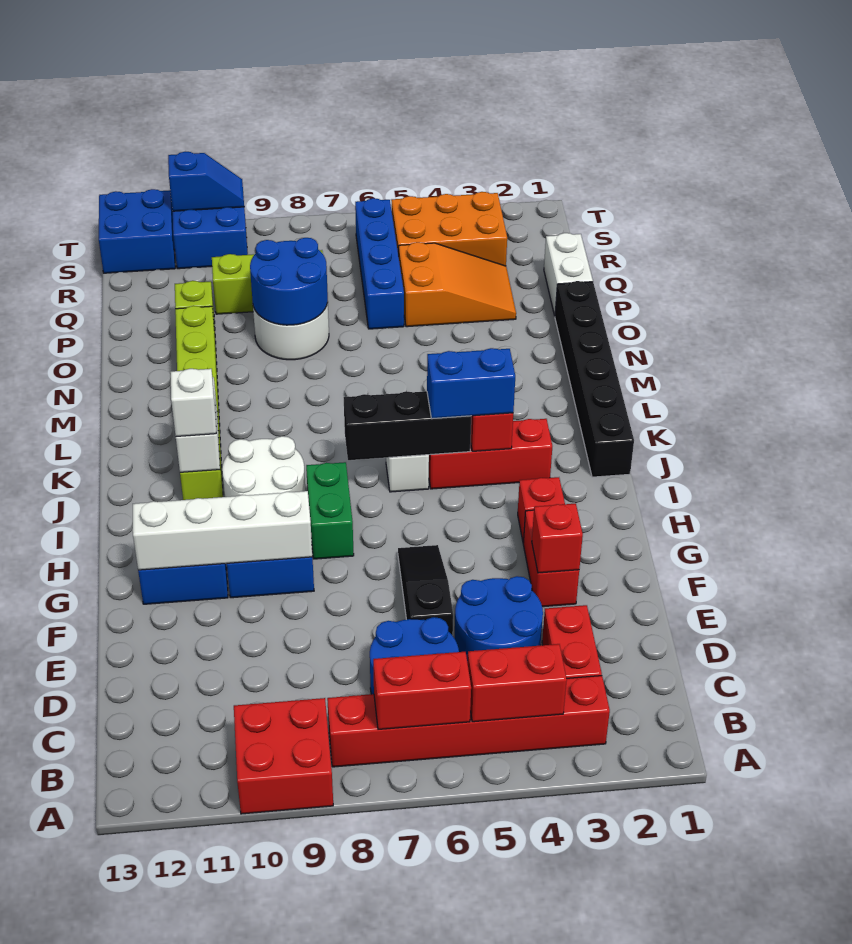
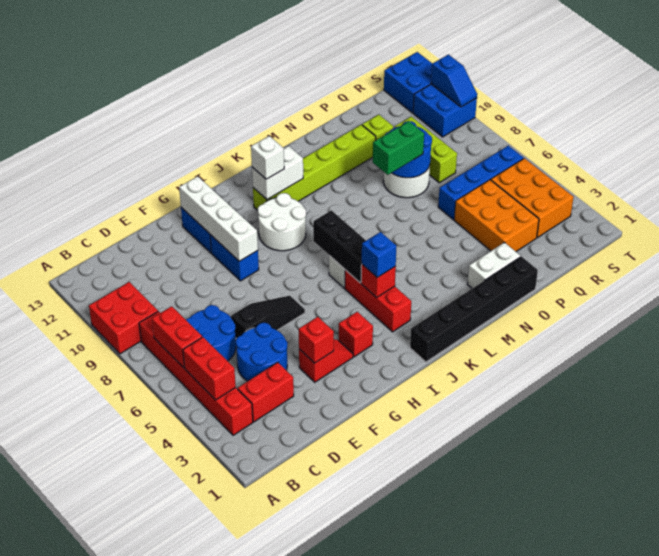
red 1x2 brick [523,510,579,607] -> red 1x2 slope [299,339,353,382]
green 1x2 brick [306,462,354,559] -> green 1x2 brick moved to [373,121,424,175]
blue 1x2 brick [427,348,515,419] -> blue 1x1 brick [362,232,396,277]
white 1x2 brick [544,233,593,316] -> white 1x2 brick moved to [467,242,521,288]
orange 2x3 slope [399,242,516,327] -> orange 2x3 brick [454,180,539,251]

